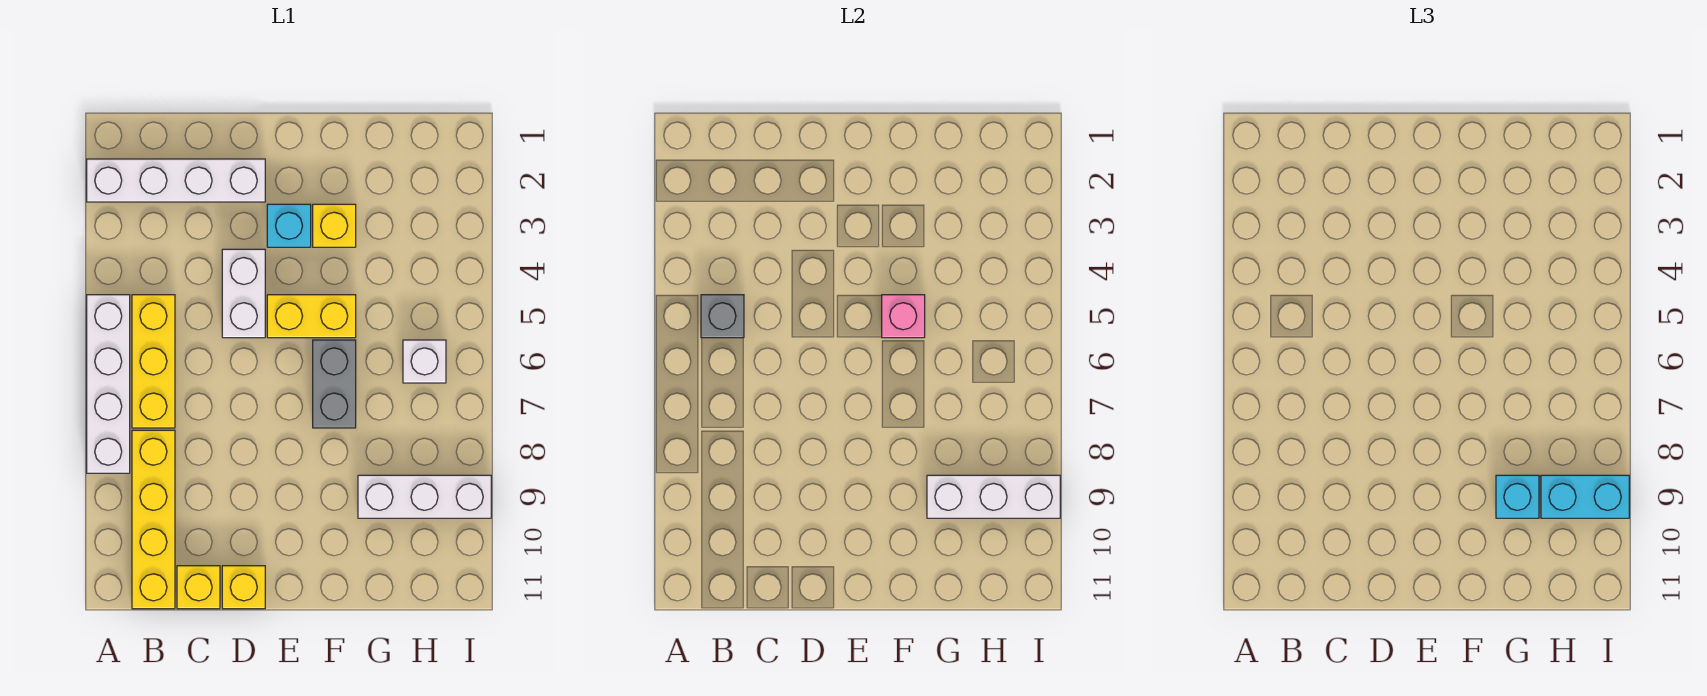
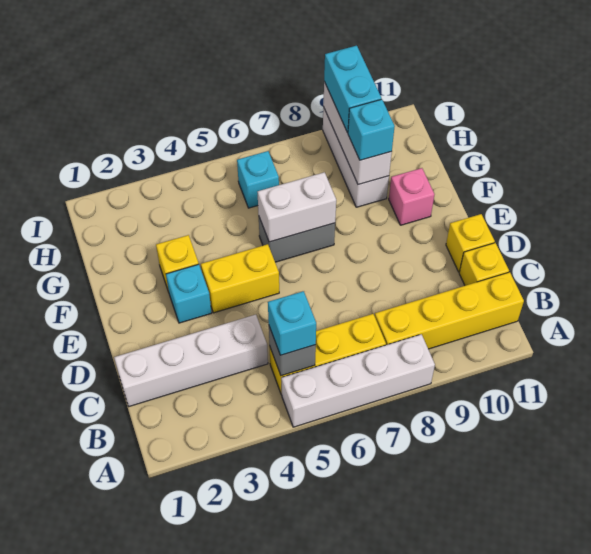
white 1x4 brick [87,159,265,202] -> white 1x4 brick turned to [114,315,268,406]
none -> cyan 1x1 brick [268,291,316,355]
white 1x2 brick [222,249,265,338] -> white 1x2 brick moved to [257,172,336,242]
yellow 1x2 brick [267,295,356,338] -> yellow 1x2 brick turned to [201,244,279,313]
pink 1x1 brick [882,295,925,338] -> pink 1x1 brick moved to [389,168,435,225]
white 1x1 brick [403,340,446,383] -> cyan 1x1 brick [237,151,279,208]

